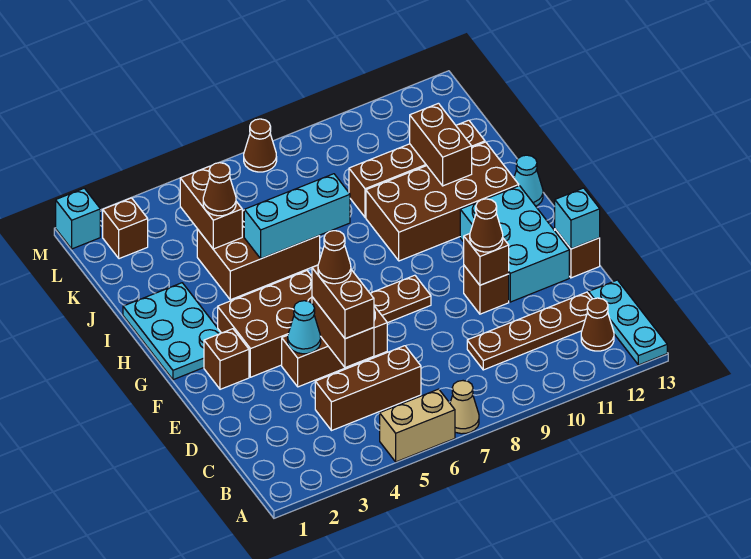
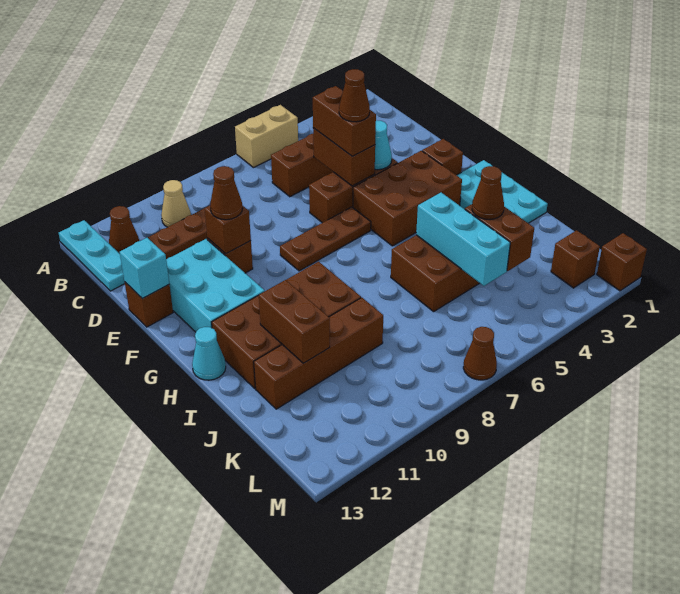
tan 1x1 cone [450,381,479,434] -> tan 1x1 cone moved to [161,180,191,227]
cyan 1x3 brick [244,174,350,259] -> cyan 1x3 brick turned to [416,193,510,286]
cyan 1x1 brick [56,188,100,249] -> brown 1x1 brick [597,233,647,291]

